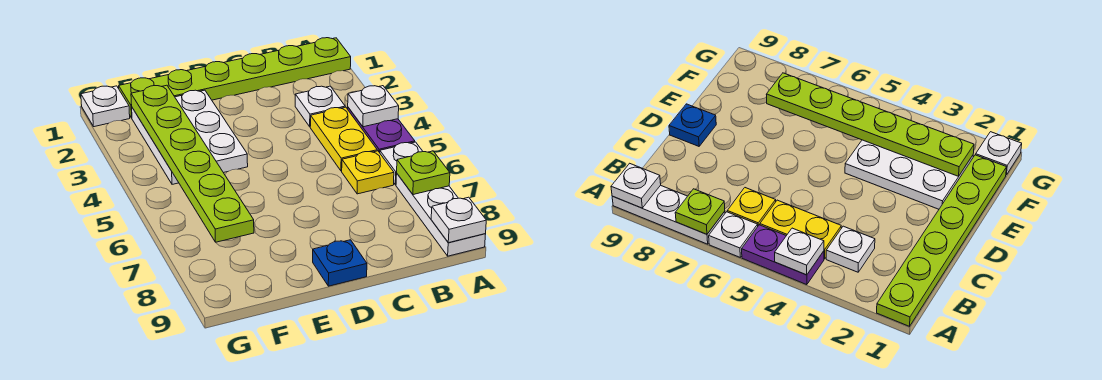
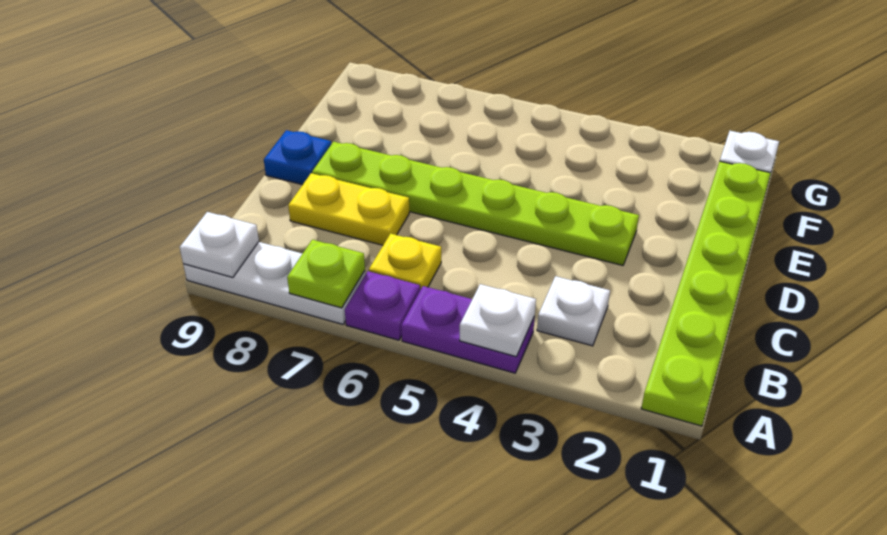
white 1x1 plate [380,142,423,185] -> purple 1x1 plate [345,271,420,340]
yellow 1x2 plate [310,107,377,171] -> yellow 1x2 plate moved to [288,173,409,245]
white 2x3 plate [132,90,248,184] -> none
lime 1x6 plate [131,85,254,242] -> lime 1x6 plate moved to [312,142,639,265]

